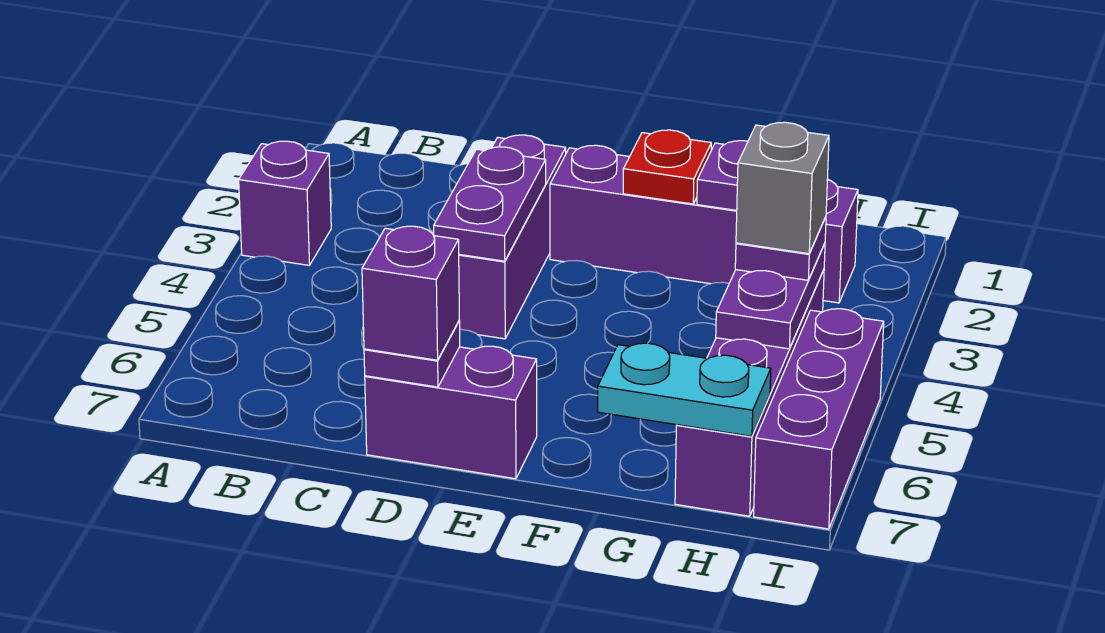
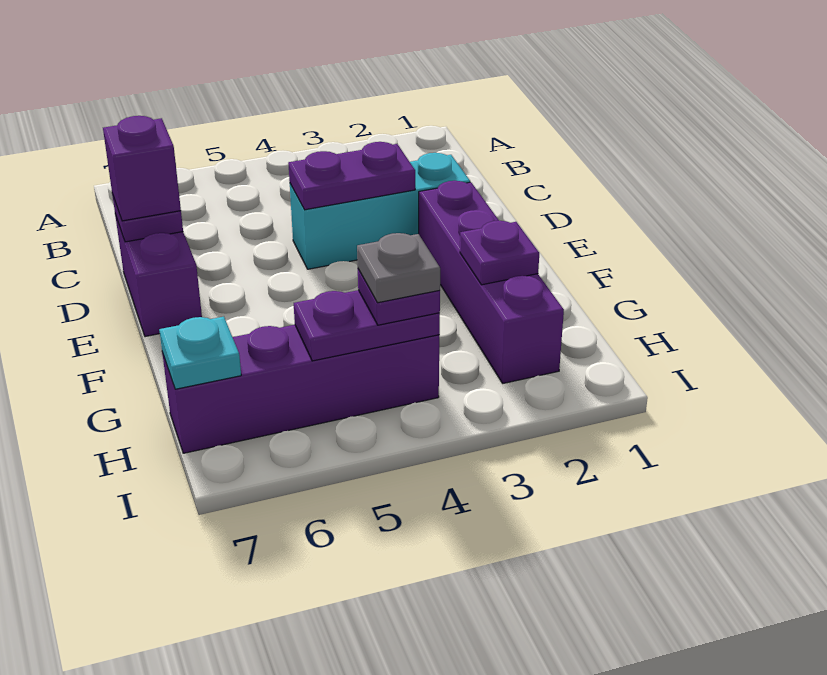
purple 1x1 brick [239,141,331,265] -> none
purple 1x3 brick [459,135,566,339] -> cyan 1x3 brick [290,153,470,269]
red 1x1 plate [623,130,711,204] -> none
cyan 1x2 plate [598,343,771,436] -> cyan 1x1 plate [159,317,241,389]
grey 1x1 brick [736,122,829,254] -> grey 1x1 plate [357,233,440,303]
purple 1x3 brick [754,309,884,529] -> none

